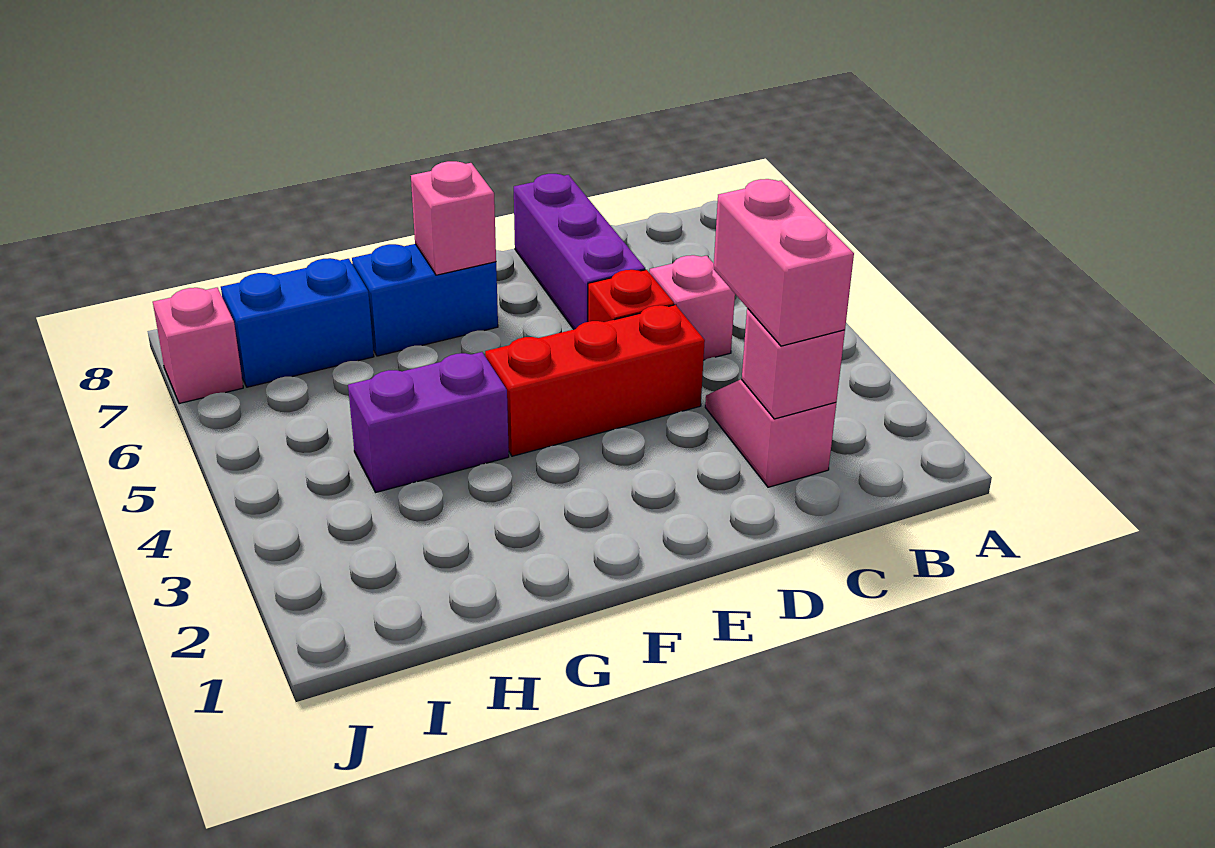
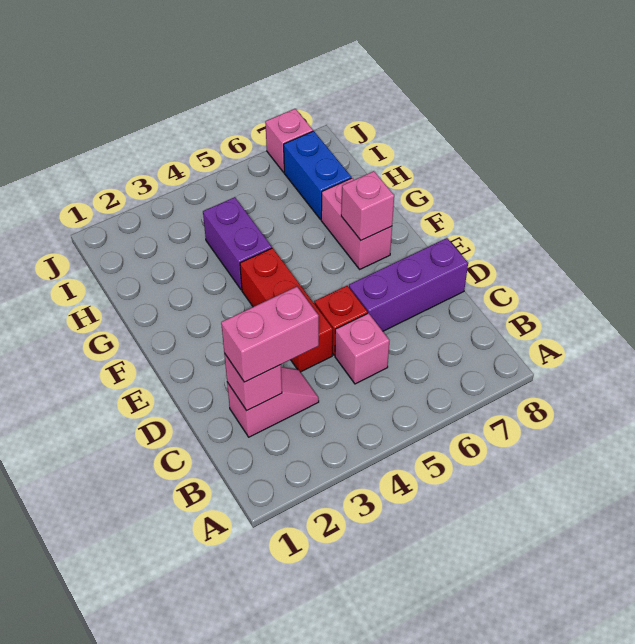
blue 1x2 brick [352,244,498,356] -> pink 1x2 brick [321,178,392,269]

